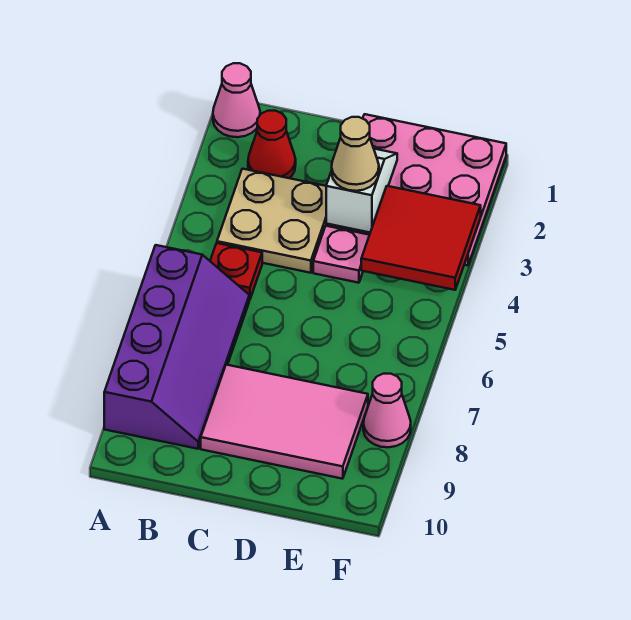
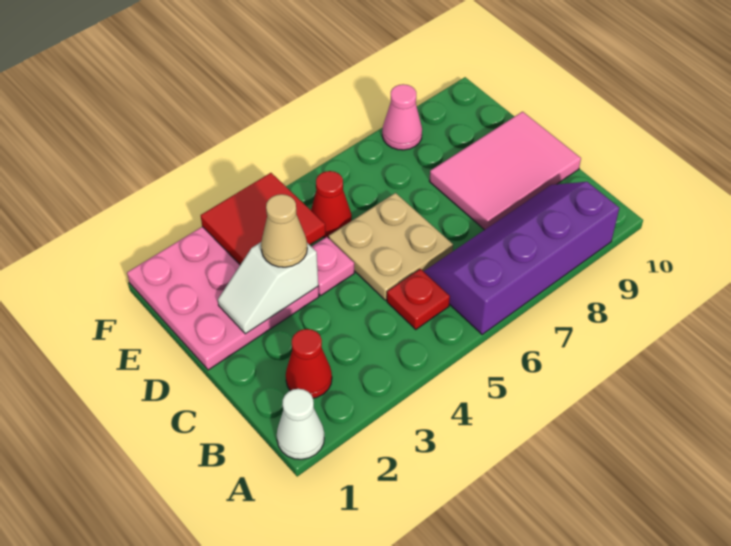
pink 1x1 cone [213,63,260,137] -> white 1x1 cone [277,389,324,459]
tan 2x2 plate [217,169,326,273] -> tan 2x2 plate moved to [329,193,453,300]
pink 2x3 tile [201,365,368,479] -> pink 2x3 tile turned to [429,112,581,230]
none -> red 1x1 cone [311,171,352,238]

